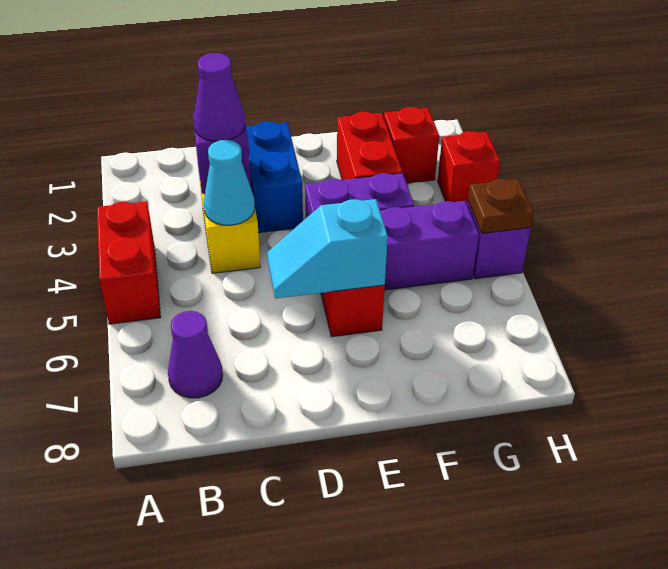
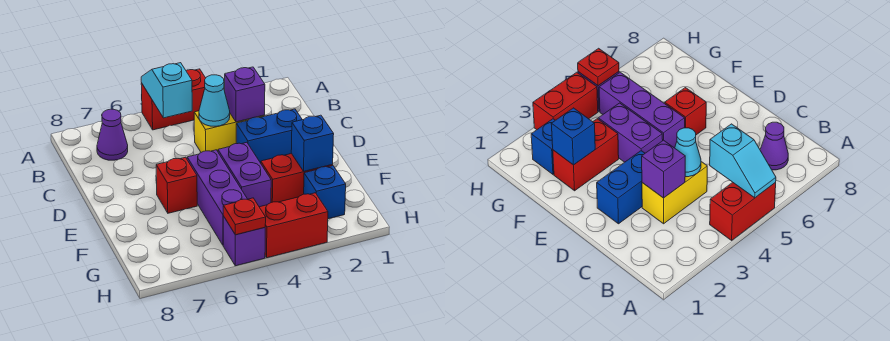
purple 1x1 cone [193,53,245,141] -> none
cyan 1x2 slope [267,199,388,299] -> cyan 1x2 slope moved to [141,63,192,118]
none -> blue 1x1 brick [291,115,334,171]
red 1x1 brick [384,107,439,183] -> blue 1x1 brick [304,166,346,219]
red 1x1 brick [438,131,500,204] -> red 1x2 brick [260,193,328,258]
brown 1x1 plate [468,179,534,233] -> red 1x1 plate [223,198,266,235]

